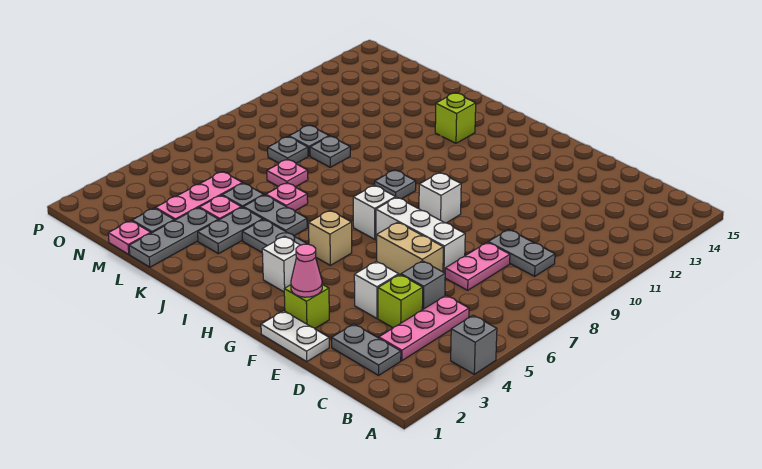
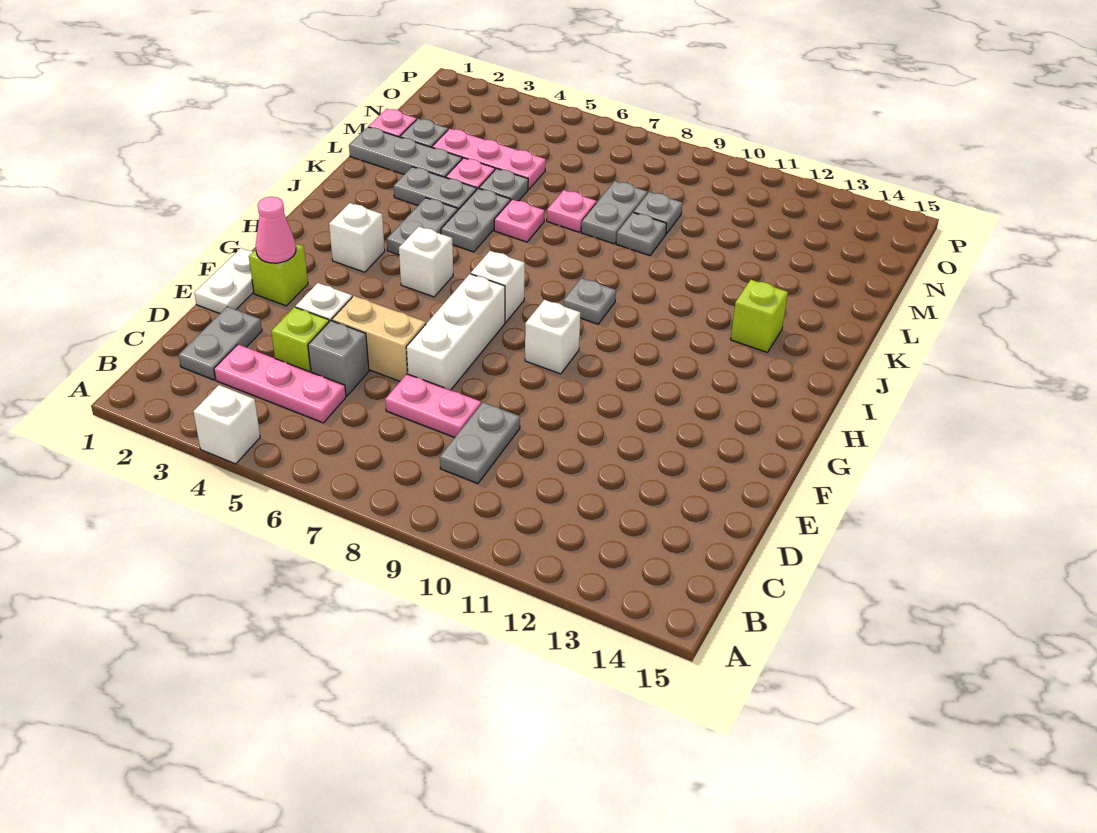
grey 1x1 brick [451,315,497,374] -> white 1x1 brick [193,385,260,464]
tan 1x2 brick [377,222,443,275] -> tan 1x2 brick turned to [332,296,426,381]
tan 1x1 brick [309,210,352,265] -> white 1x1 brick [399,227,453,297]
grey 1x1 plate [268,137,308,163] -> grey 1x2 plate [581,181,647,244]

